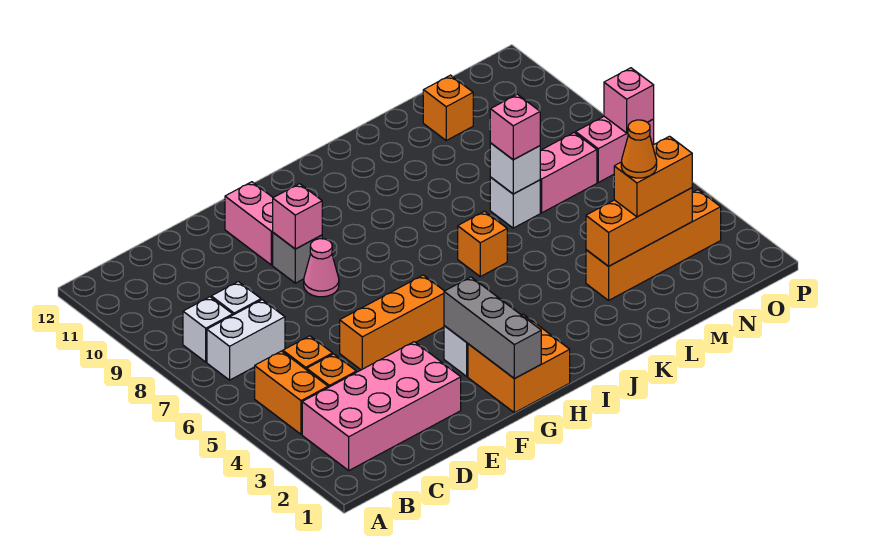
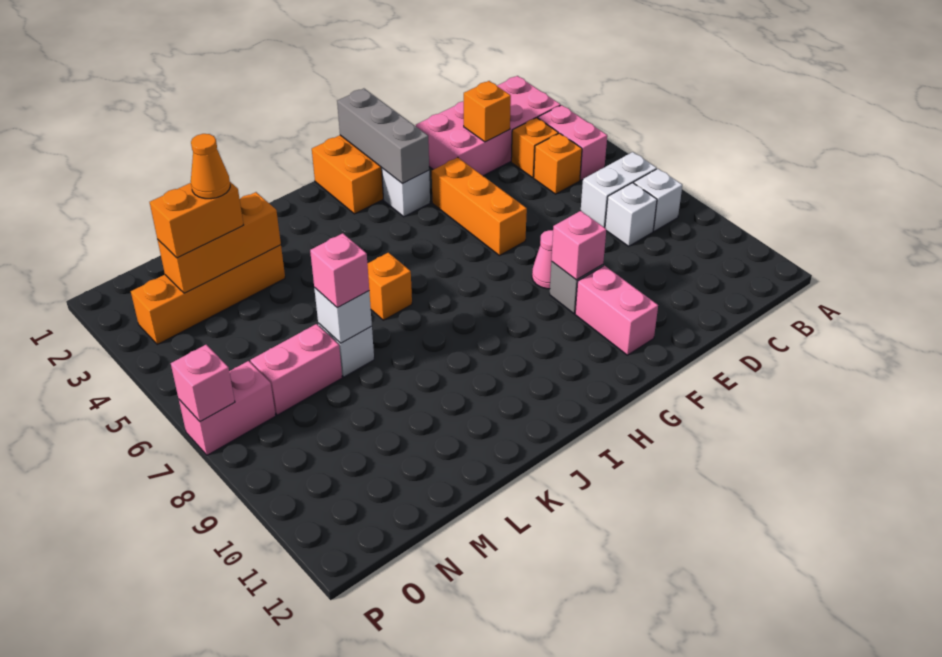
orange 1x2 brick [255,351,328,434] -> pink 1x2 brick [538,105,607,180]
orange 1x3 brick [340,275,444,370] -> orange 1x3 brick turned to [432,157,527,255]
orange 1x1 brick [423,75,473,140] -> orange 1x1 brick moved to [464,81,511,142]

